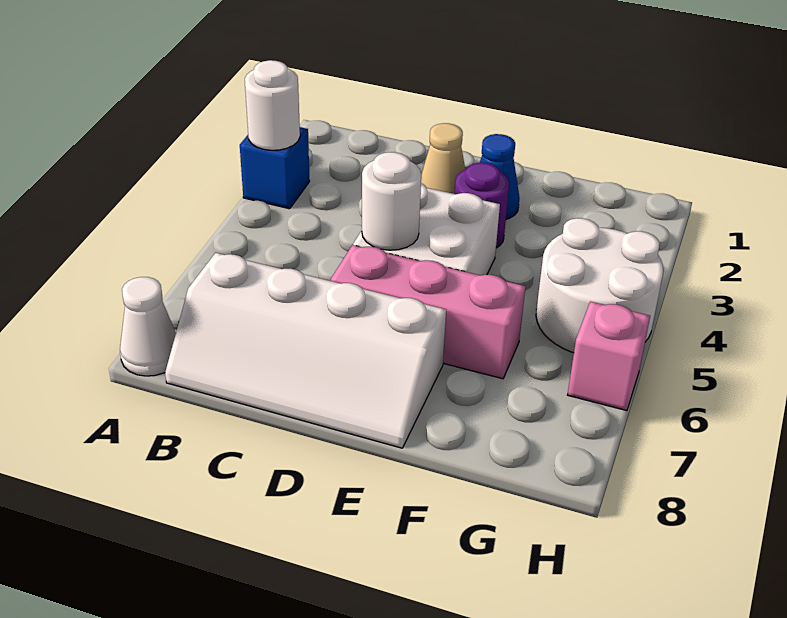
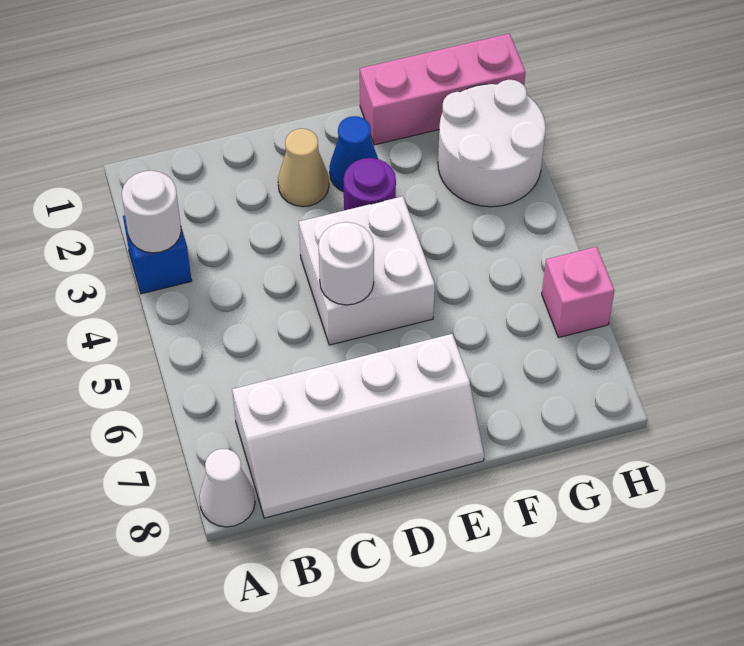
pink 1x3 brick [331,245,526,379] -> pink 1x3 brick moved to [360,34,525,145]
white 2x2 round brick [536,218,663,353] -> white 2x2 round brick moved to [438,80,546,207]

